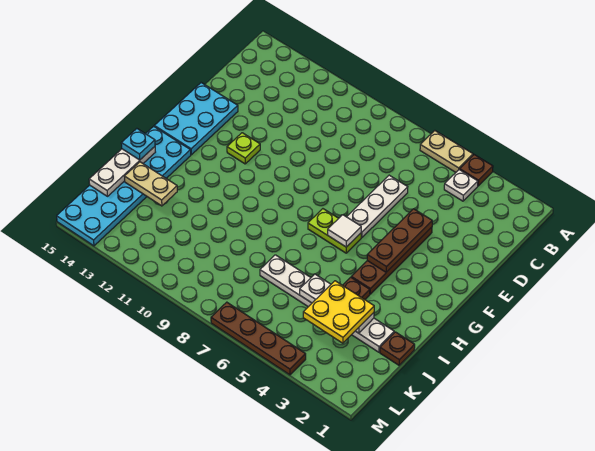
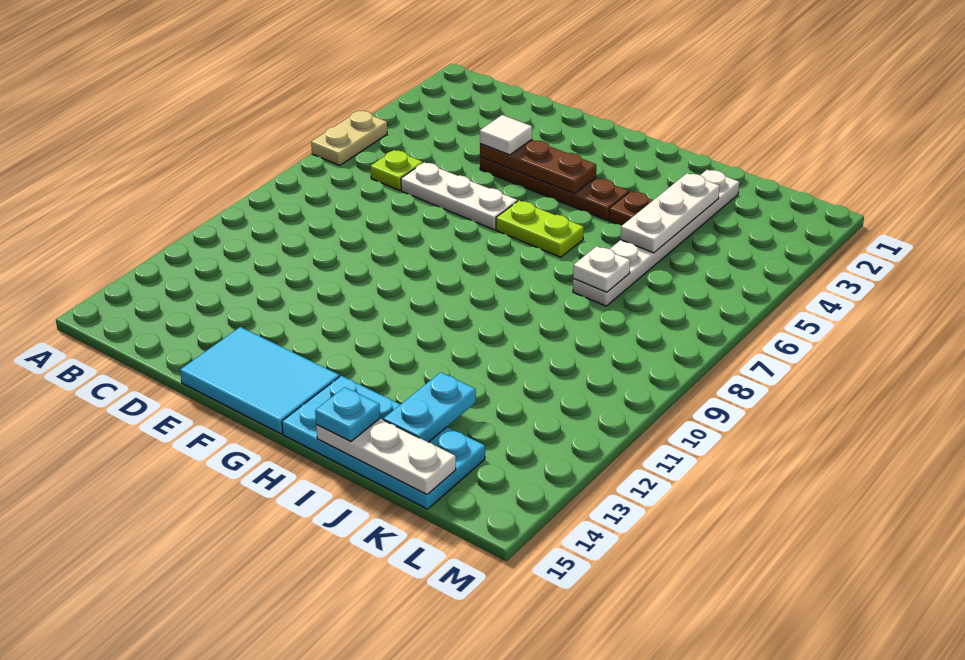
brown 1x1 plate [460,155,493,186] -> none
white 1x1 plate [444,170,478,201] -> white 1x1 plate moved to [573,246,630,292]
cyan 2x3 plate [154,83,238,155] -> cyan 2x3 tile [180,327,340,434]
lime 1x1 plate [227,133,260,164] -> lime 1x1 plate moved to [370,150,423,190]
lime 1x2 plate [308,209,361,253] -> lime 1x2 plate turned to [496,201,584,257]
white 1x1 tile [328,215,361,247] -> white 1x1 tile moved to [480,115,532,155]
cyan 2x6 plate [57,126,191,246] -> cyan 2x4 plate [282,376,485,509]
brown 1x1 plate [380,332,415,365] -> none
yellow 2x2 plate [303,281,374,343] -> none
tan 1x2 plate [124,162,177,206] -> cyan 1x2 plate [383,372,476,442]
brown 1x4 plate [211,302,306,375] -> none

